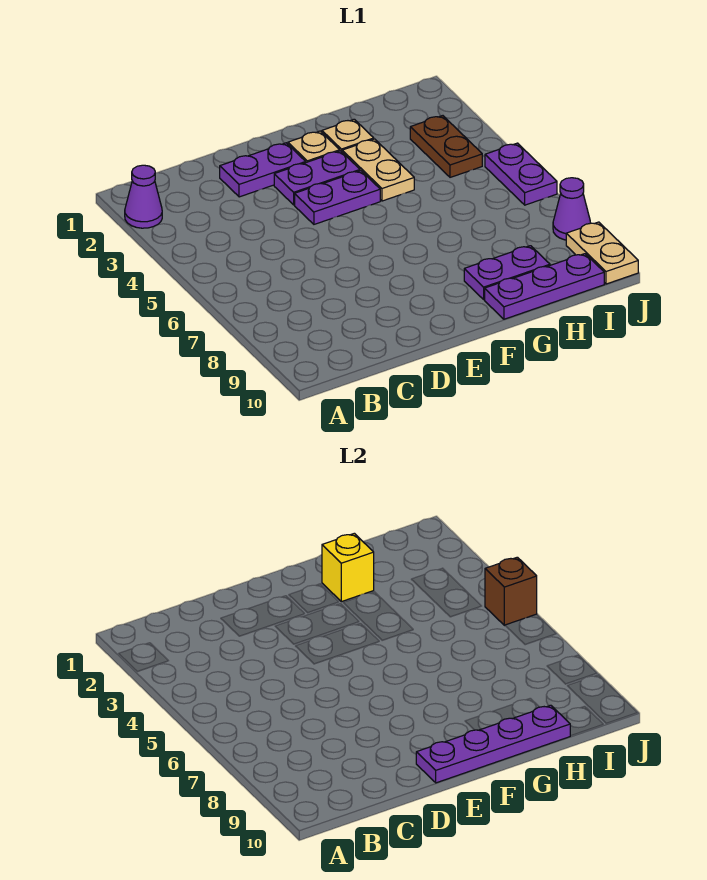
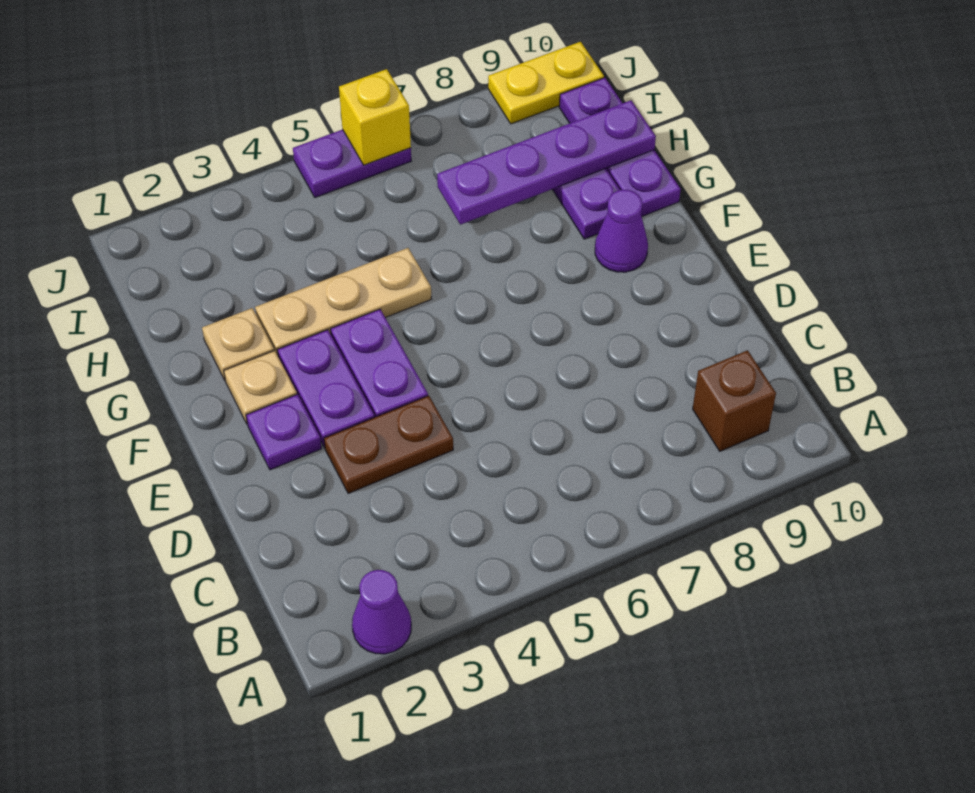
purple 1x2 plate [220,143,306,197] -> purple 1x1 plate [246,394,322,470]
purple 1x4 plate [416,705,570,783] -> purple 1x4 plate turned to [437,100,656,225]
yellow 1x1 brick [322,533,374,602] -> yellow 1x1 brick moved to [339,69,411,165]
tan 1x2 plate [342,139,414,201] -> tan 1x3 plate [255,248,431,356]
brown 1x2 plate [410,116,482,177] -> brown 1x2 plate moved to [324,396,453,494]
brown 1x1 brick [485,557,537,625] -> brown 1x1 brick moved to [693,350,776,451]
purple 1x1 cone [553,178,590,240] -> purple 1x1 cone moved to [595,190,648,272]
tan 1x2 plate [566,222,638,284] -> yellow 1x2 plate [488,42,604,124]

